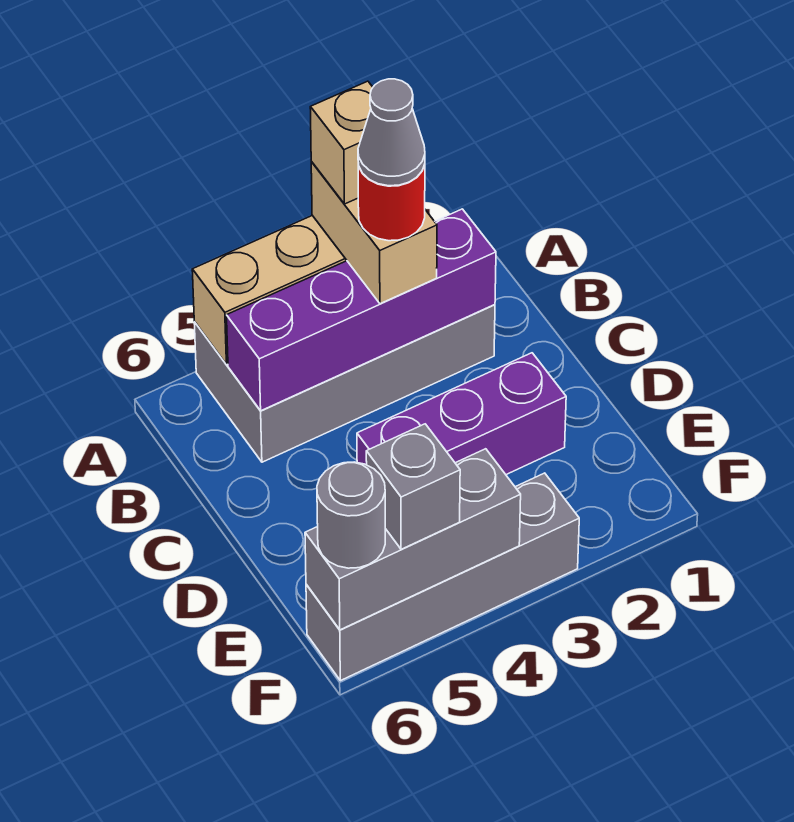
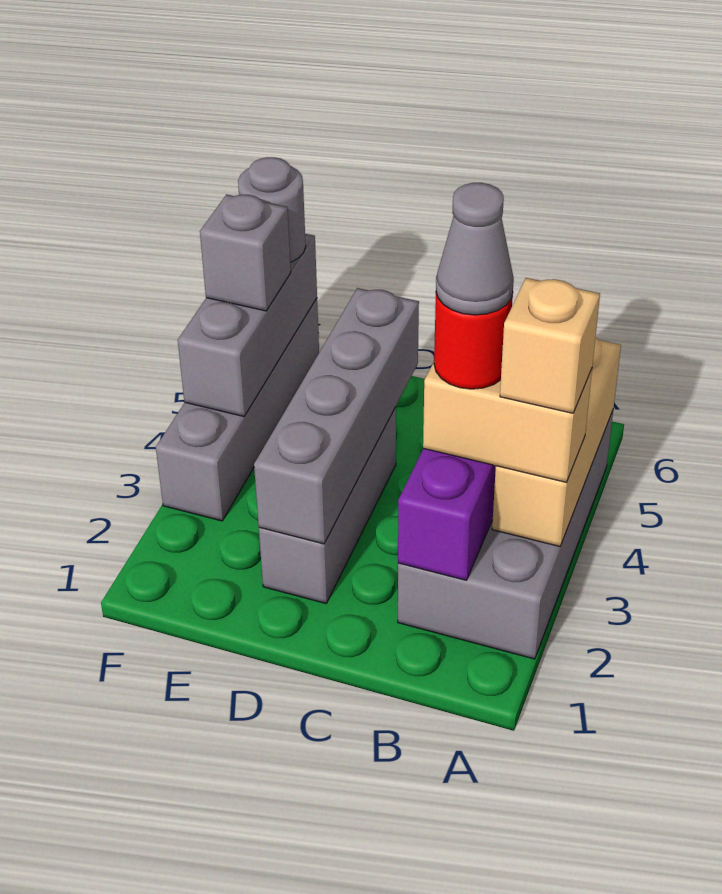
purple 1x3 brick [357,353,566,475] -> grey 1x3 brick [259,407,396,603]
none -> grey 1x4 brick [254,288,419,544]

